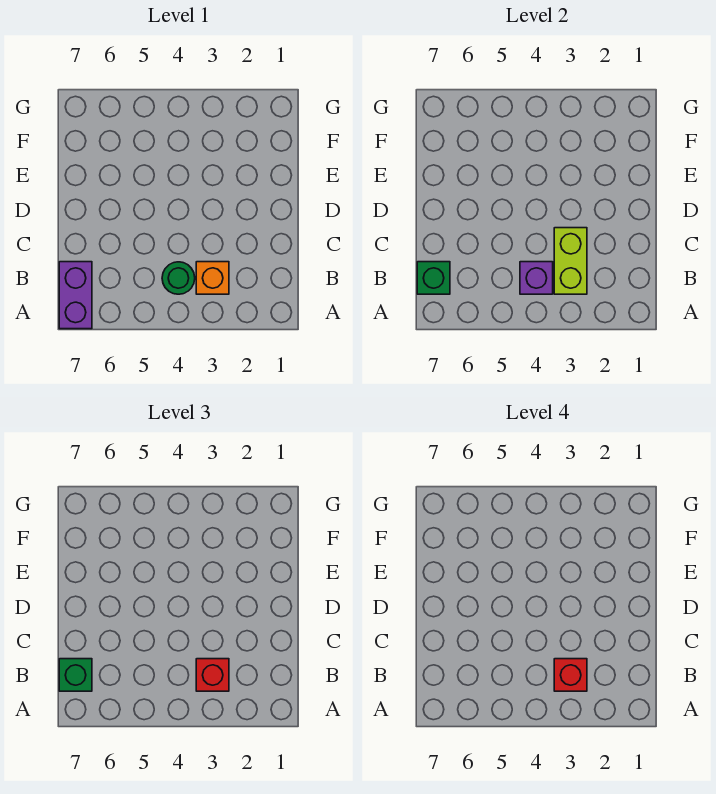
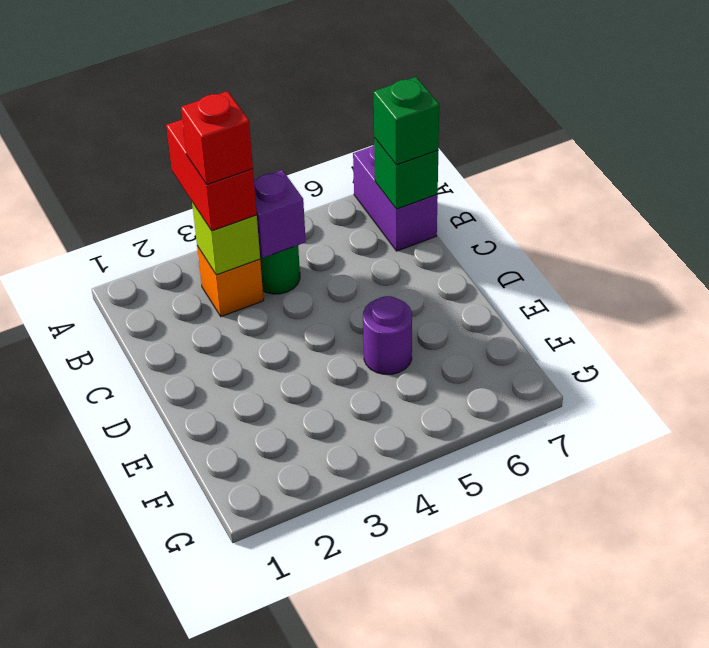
lime 1x2 brick [554,228,587,294] -> lime 1x1 brick [192,202,260,275]
red 1x1 brick [196,659,229,691] -> red 1x2 brick [166,120,257,231]
none -> purple 1x1 round brick [363,296,412,374]

